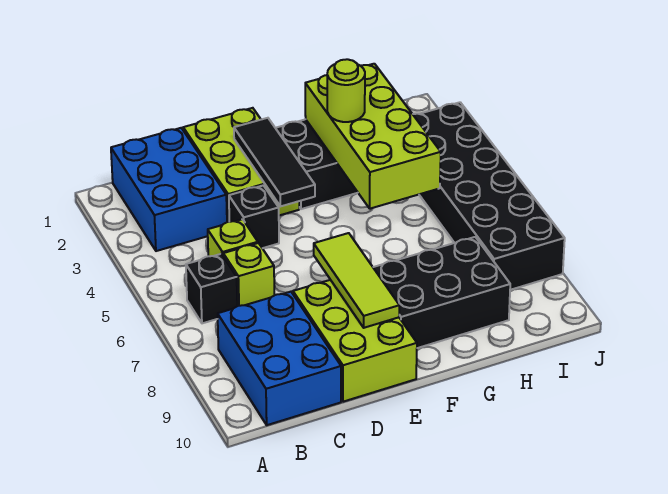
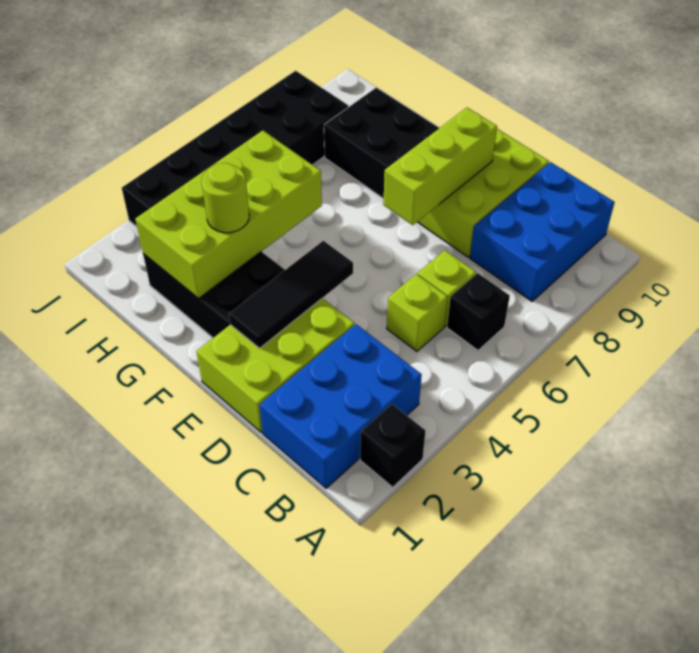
black 1x1 brick [229,185,279,248] -> black 1x1 brick moved to [360,404,425,487]
lime 1x3 tile [314,233,399,328] -> lime 1x3 brick [383,108,497,225]

